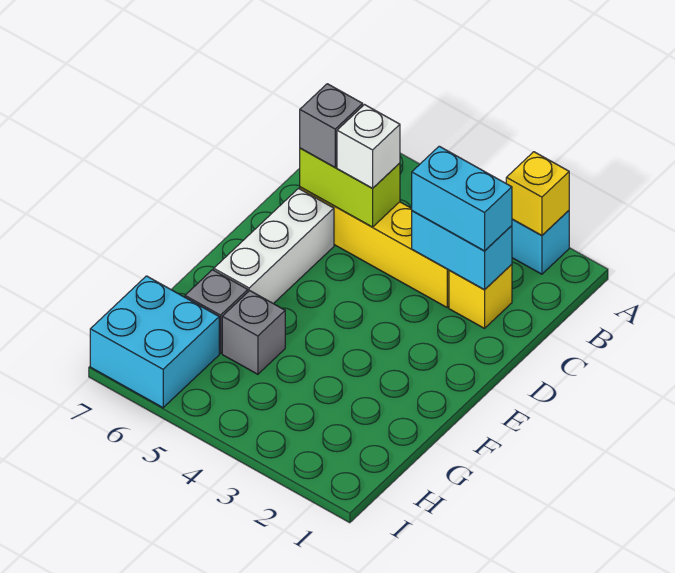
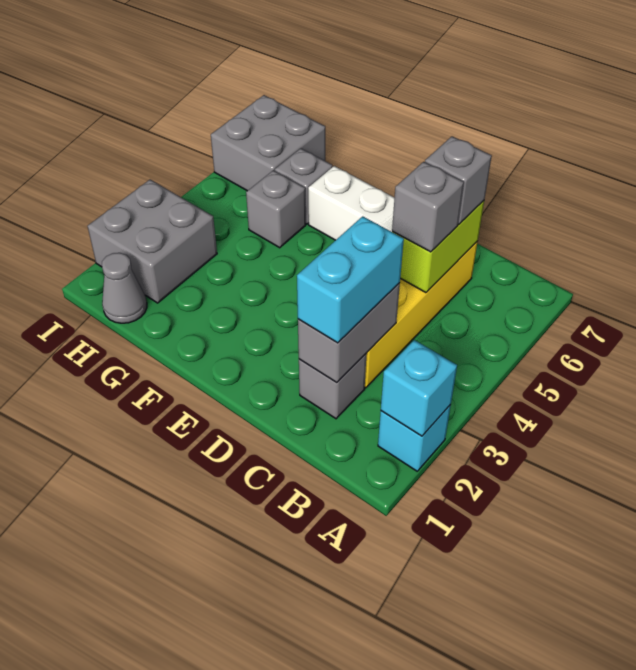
yellow 1x1 brick [506,152,569,236] -> cyan 1x1 brick [381,340,457,436]
yellow 1x1 brick [449,264,512,328] -> grey 1x1 brick [299,353,367,419]
cyan 1x2 brick [412,211,512,290] -> grey 1x2 brick [298,283,400,382]
white 1x1 brick [337,105,400,188] -> grey 1x1 brick [392,162,464,252]
none -> grey 1x1 cone [102,253,147,323]
none -> grey 2x2 brick [88,180,217,303]
cyan 2x2 brick [90,276,219,408] -> grey 2x2 brick [211,95,325,191]

